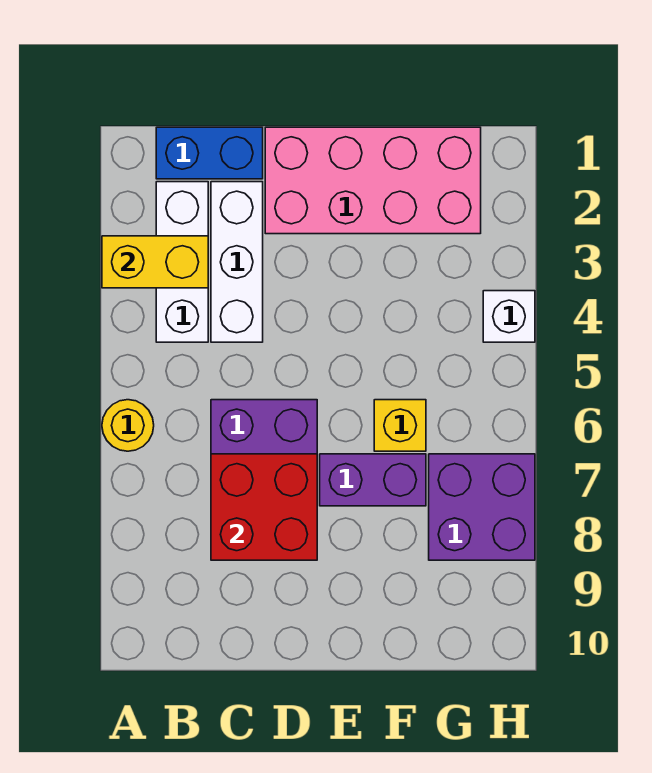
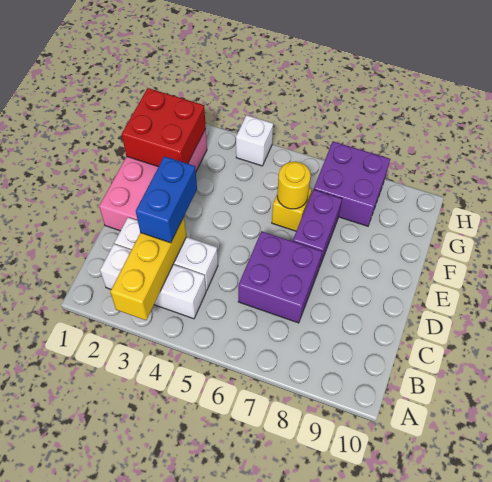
yellow 1x2 brick [102,236,208,288] -> yellow 1x3 brick [110,217,186,320]
yellow 1x1 round brick [102,400,154,451] -> yellow 1x1 round brick moved to [277,162,311,209]
blue 1x2 brick [156,127,263,179] -> blue 1x2 brick moved to [136,156,197,243]
red 2x2 brick [211,454,317,560] -> red 2x2 brick moved to [122,88,206,167]

